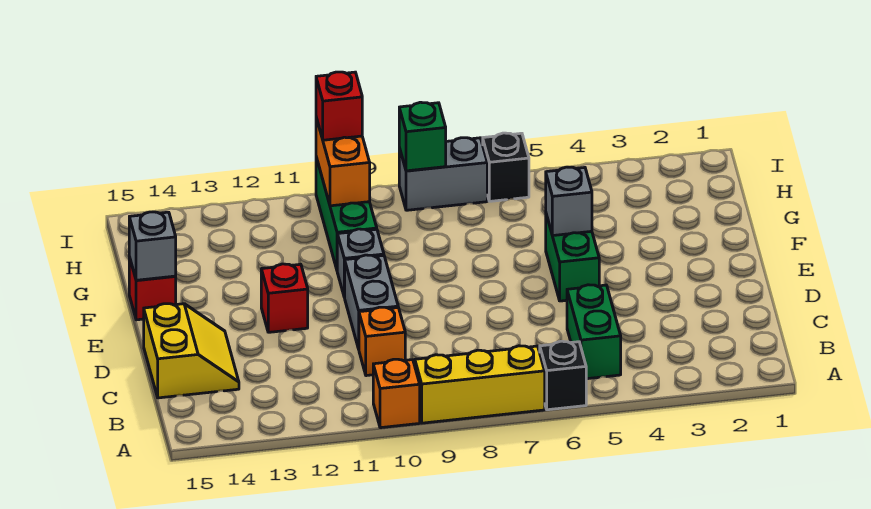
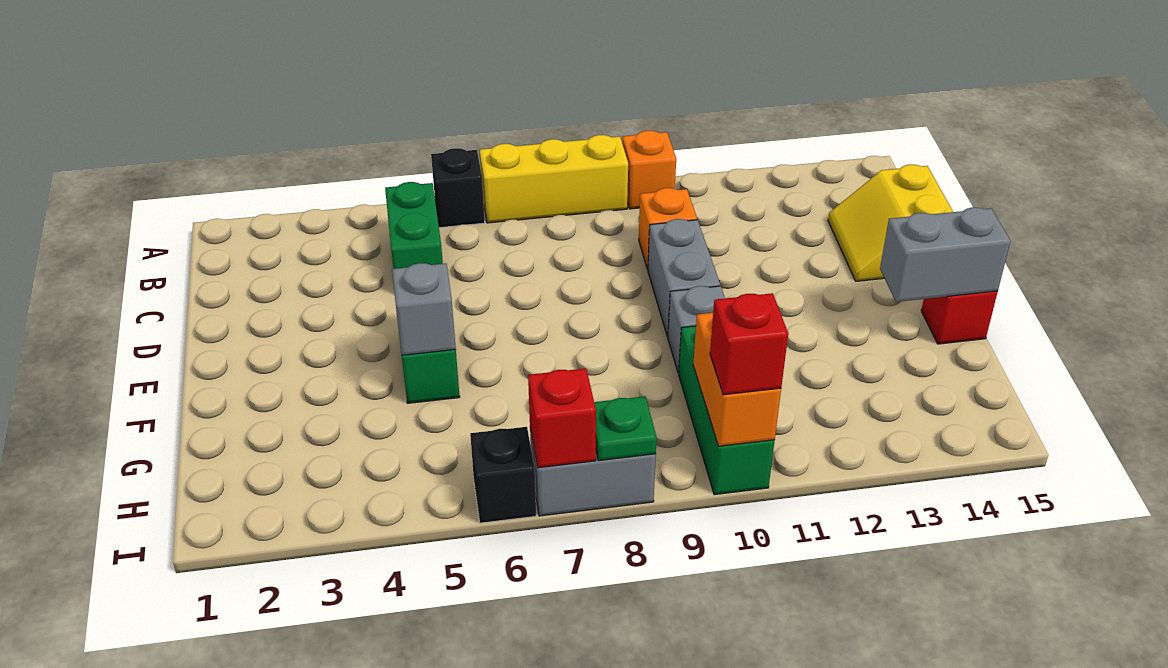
red 1x1 brick [261,264,308,332] -> red 1x1 brick moved to [528,368,596,468]
grey 1x1 brick [129,212,176,280] -> grey 1x2 brick [880,207,1010,302]
green 1x1 brick [399,102,446,171] -> green 1x1 plate [594,396,657,460]

